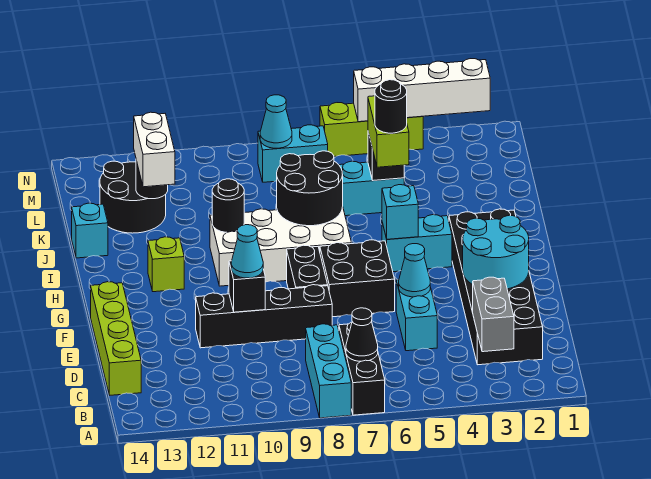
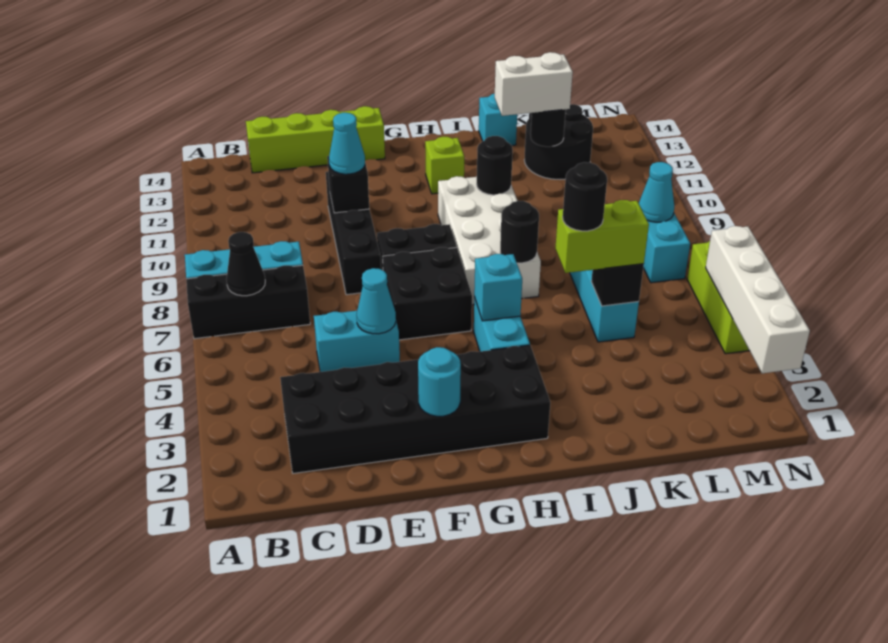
grey 1x2 brick [473,277,514,352] -> none
cyan 2x2 round brick [463,215,529,289] -> cyan 1x1 round brick [418,347,461,416]
black 2x2 round brick [277,151,343,226] -> black 1x1 round brick [500,201,539,263]

